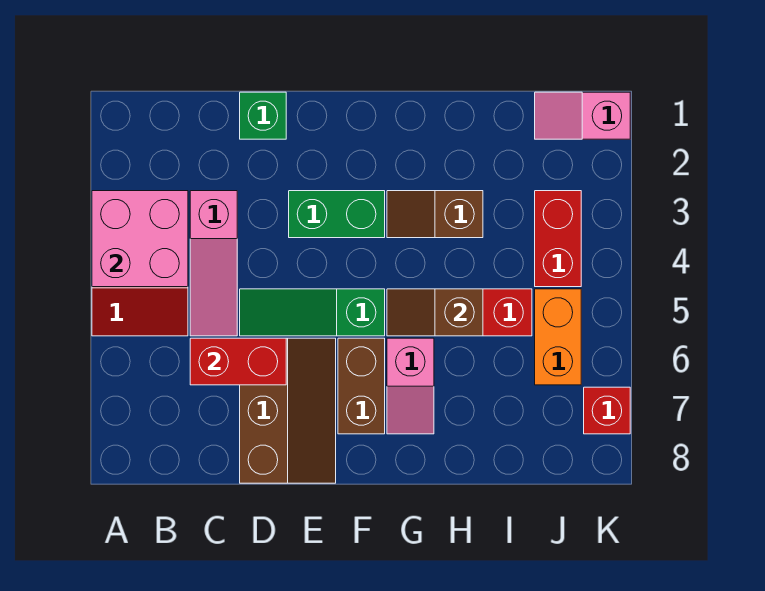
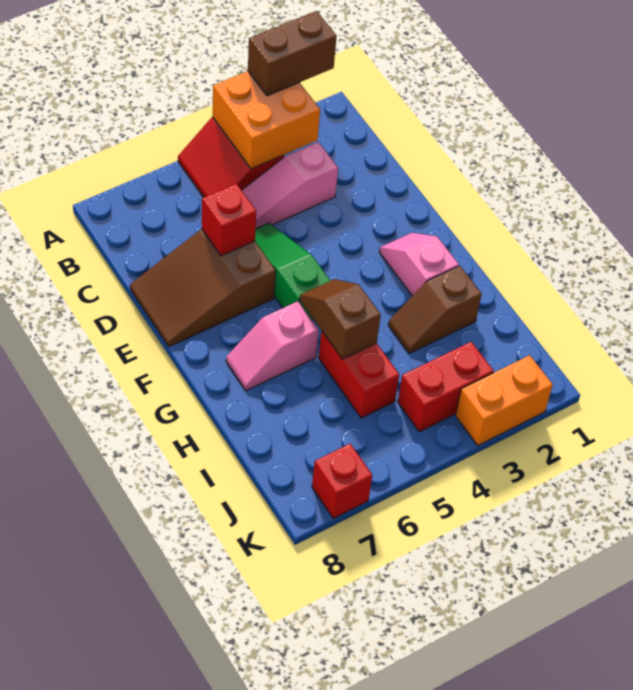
pink 2x2 brick [92,191,188,287] -> orange 2x2 brick [212,71,320,169]
red 1x2 brick [190,338,286,385] -> red 1x1 brick [202,184,256,256]
green 1x1 brick [240,92,286,139] -> none
brown 2x3 slope [240,338,336,483] -> brown 2x3 slope turned to [130,229,276,347]
green 1x2 brick [289,191,385,238] -> none
brown 1x2 brick [338,338,385,434] -> brown 1x2 brick moved to [248,11,337,96]
brown 1x2 slope [387,191,483,238] -> brown 1x2 slope turned to [388,266,482,353]
pink 1x2 slope [535,92,630,139] -> pink 1x2 slope moved to [379,233,459,296]
orange 1x2 brick [535,289,581,385] -> orange 1x2 brick moved to [456,355,553,445]

